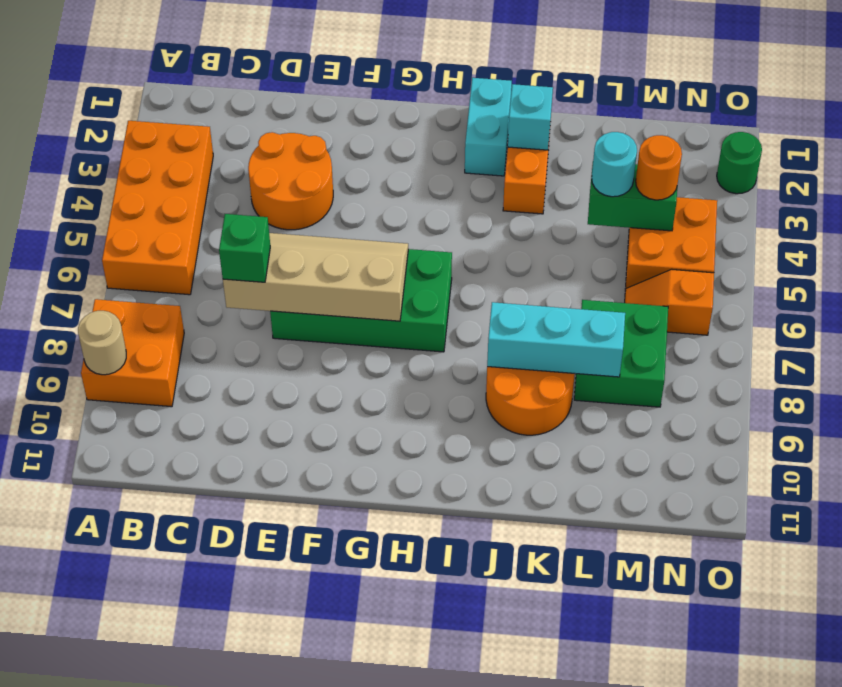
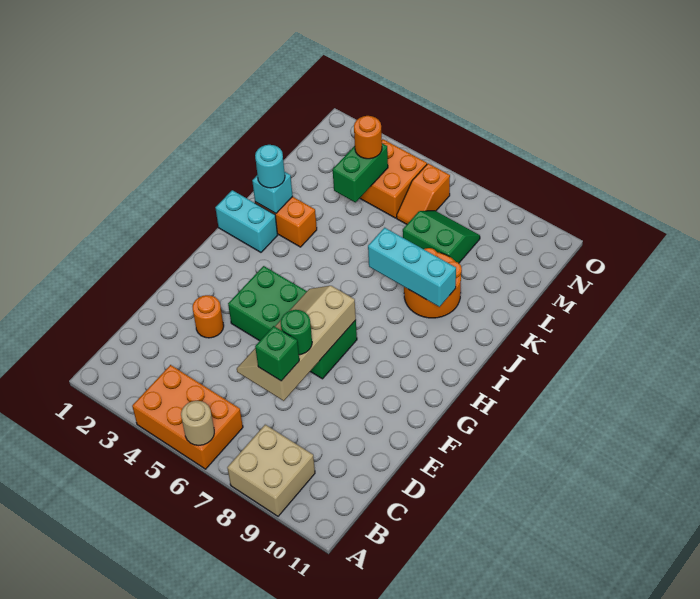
orange 2x4 brick [102,121,213,295] -> orange 2x3 brick [132,365,243,469]
orange 2x2 brick [81,299,184,407] -> tan 2x2 brick [227,425,315,516]
tan 1x1 round brick [78,311,126,375] -> tan 1x1 round brick moved to [181,401,214,445]
orange 2x2 round brick [248,132,333,230] -> orange 1x1 round brick [192,295,224,338]
green 2x4 brick [270,249,452,352] -> green 2x4 brick turned to [228,266,357,379]
cyan 1x3 brick [487,302,625,377] -> cyan 1x3 brick turned to [368,228,456,307]
cyan 1x1 round brick [592,132,637,197] -> cyan 1x1 round brick moved to [255,145,285,188]
green 2x2 brick [574,300,668,407] -> green 2x2 slope [403,211,480,263]
green 1x1 round brick [717,132,762,194] -> green 1x1 round brick moved to [281,310,312,355]

